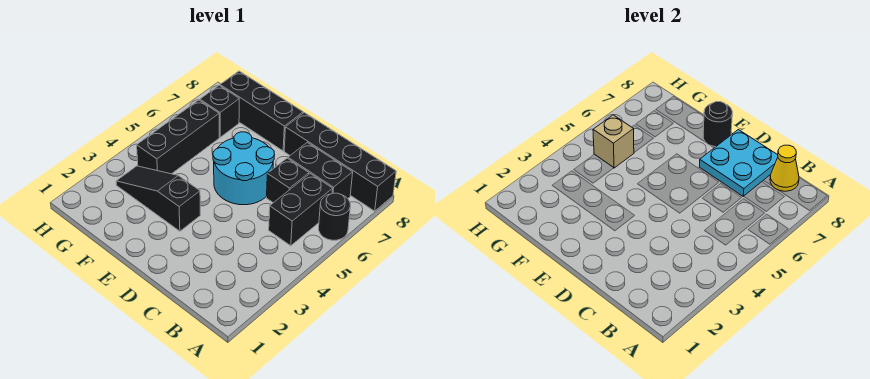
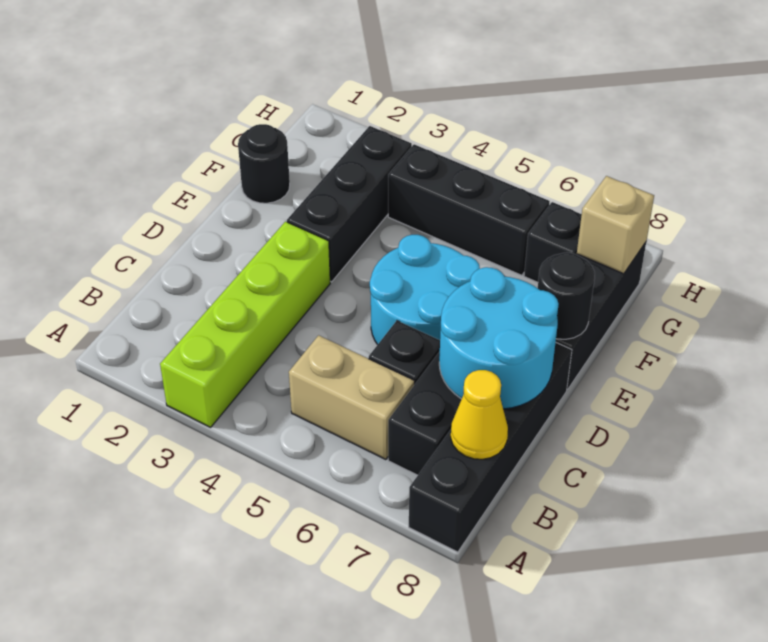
none -> lime 1x4 brick [160,222,330,427]
black 1x1 round brick [319,193,350,240] -> black 1x1 round brick moved to [238,124,290,203]
black 1x2 brick [269,174,333,246] -> tan 1x2 brick [289,335,415,460]
cyan 2x2 plate [699,130,778,196] -> cyan 2x2 round brick [439,267,559,409]
black 1x3 slope [116,166,200,231] -> black 1x3 brick [287,126,412,282]
tan 1x1 brick [593,115,634,168] -> tan 1x1 brick moved to [577,176,654,274]

